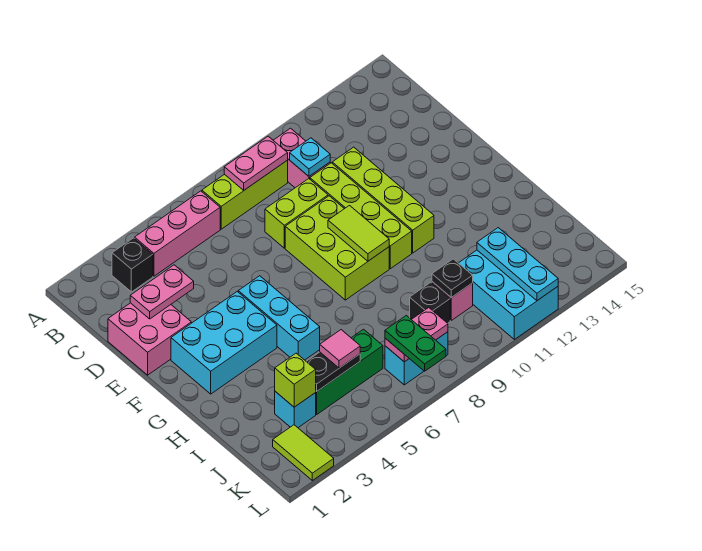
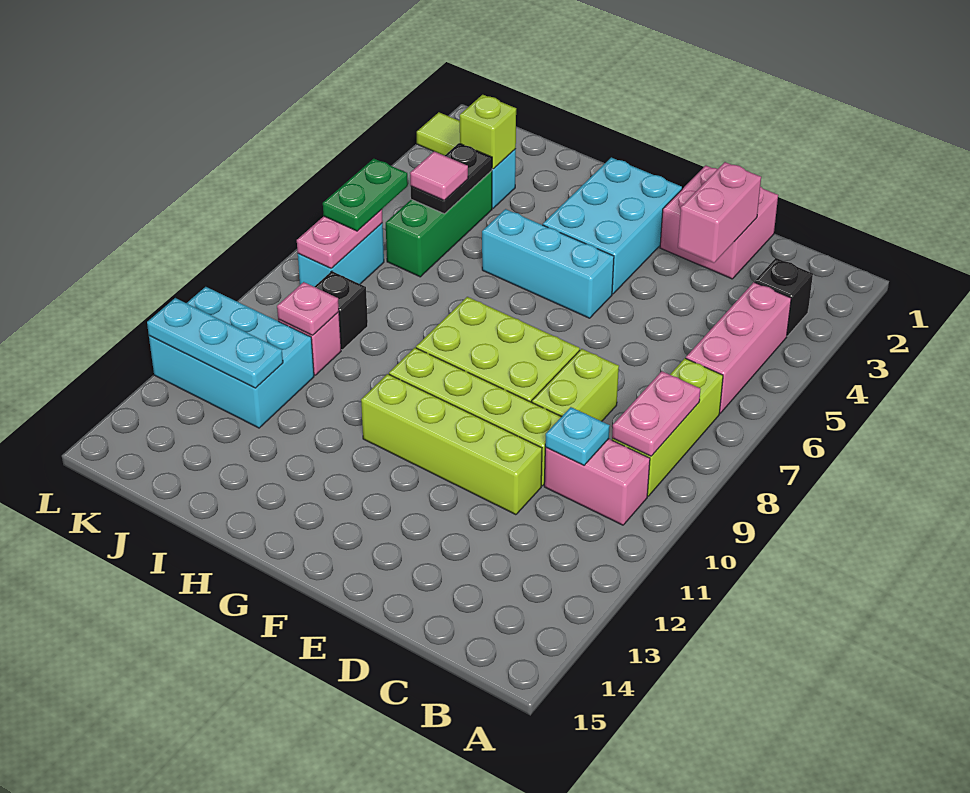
pink 1x2 plate [130,265,194,319] -> pink 1x2 brick [678,162,761,263]
lime 1x2 tile [328,206,389,261] -> none
black 1x1 plate [432,259,473,298] -> pink 1x1 plate [277,282,339,335]
green 1x2 plate [385,316,446,371] -> green 1x2 plate turned to [323,159,408,231]

